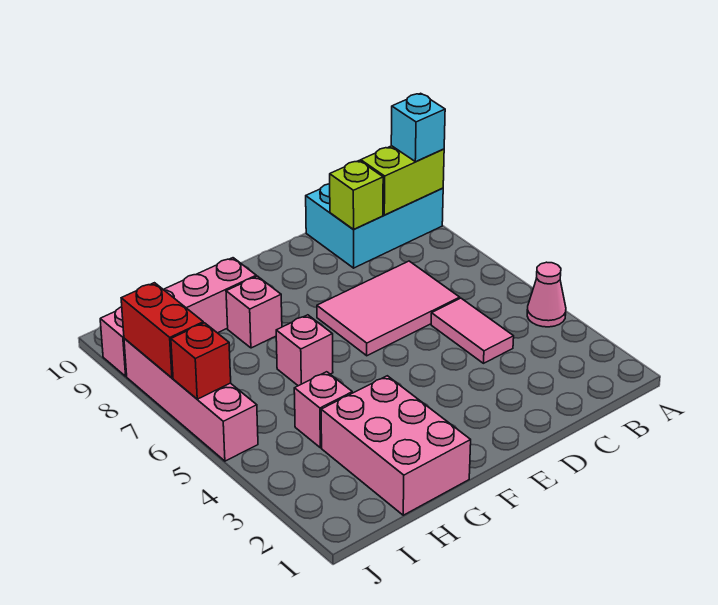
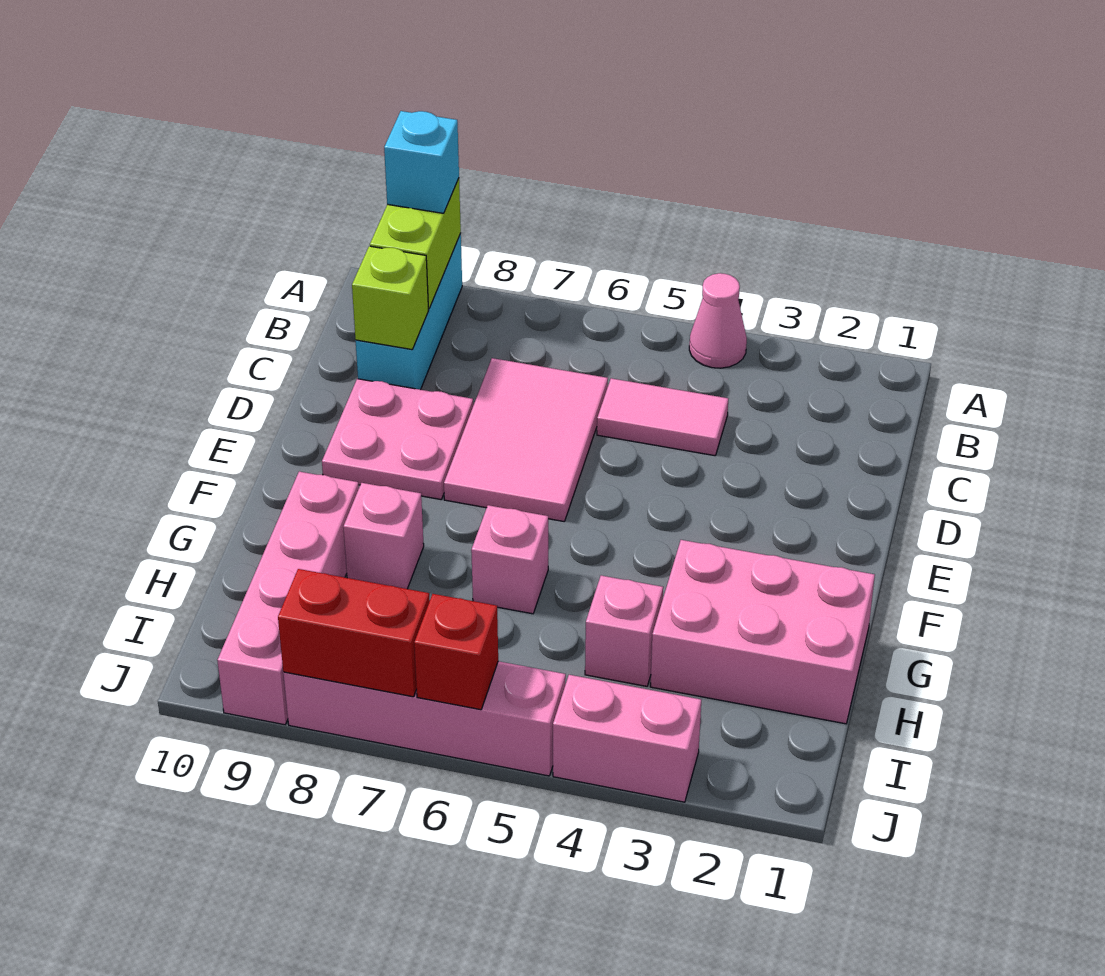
cyan 2x3 brick [306,184,443,268] -> cyan 1x3 brick [356,234,462,390]
none -> pink 2x2 plate [322,379,473,499]
none -> pink 1x2 brick [553,675,701,802]

